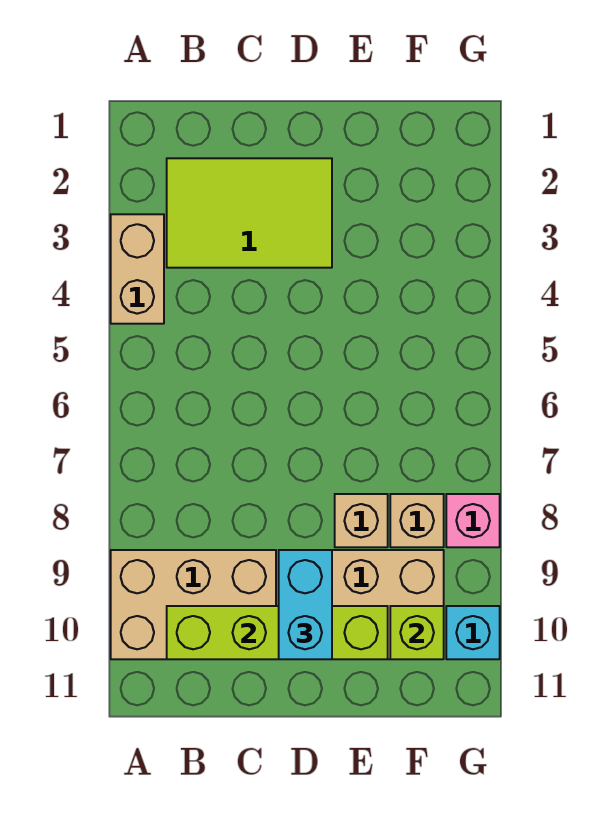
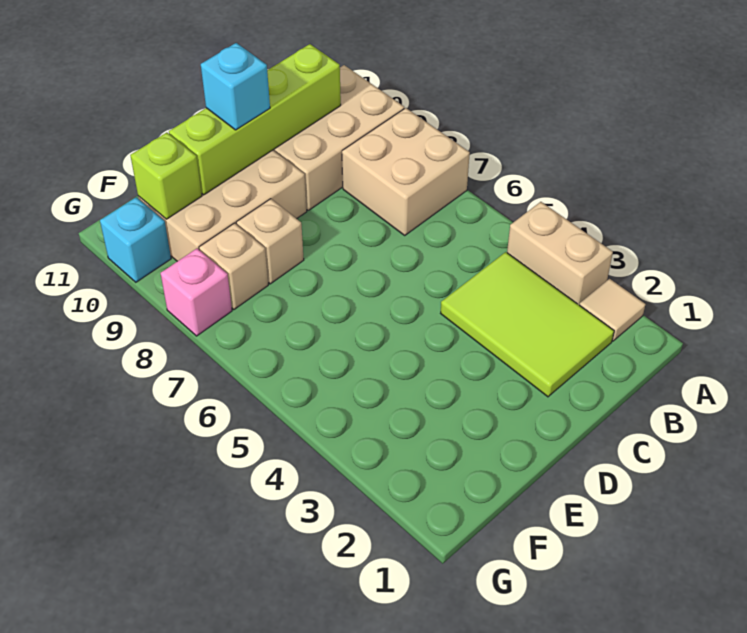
none -> tan 1x1 tile [579,279,646,341]
none -> tan 2x2 brick [342,108,470,235]
lime 2x3 tile [167,158,332,268] -> lime 2x3 tile turned to [441,252,614,397]
cyan 1x2 brick [279,550,332,659] -> cyan 1x1 brick [201,43,270,130]

